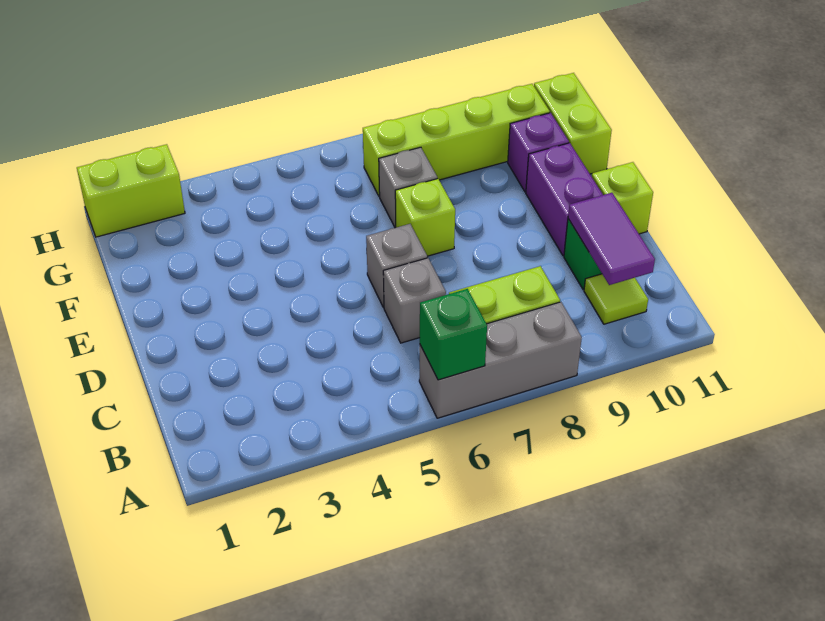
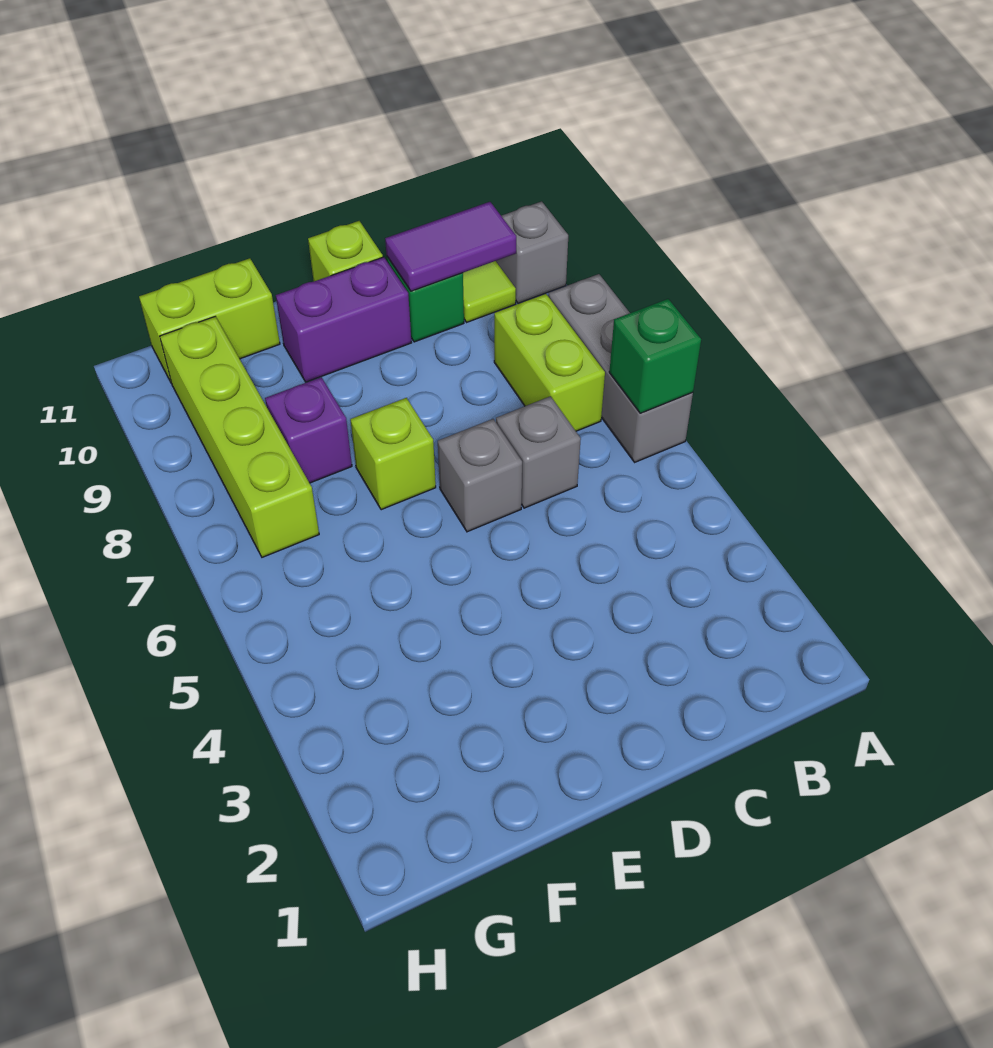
grey 1x1 brick [379,147,437,228] -> grey 1x1 brick moved to [496,201,568,303]
purple 1x1 brick [508,113,569,192] -> purple 1x1 brick moved to [265,377,352,483]
lime 1x2 brick [77,144,185,237] -> none

